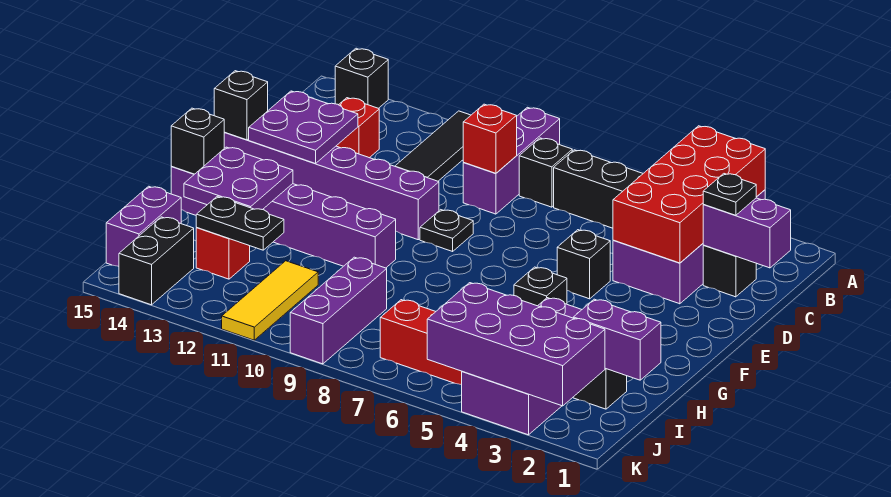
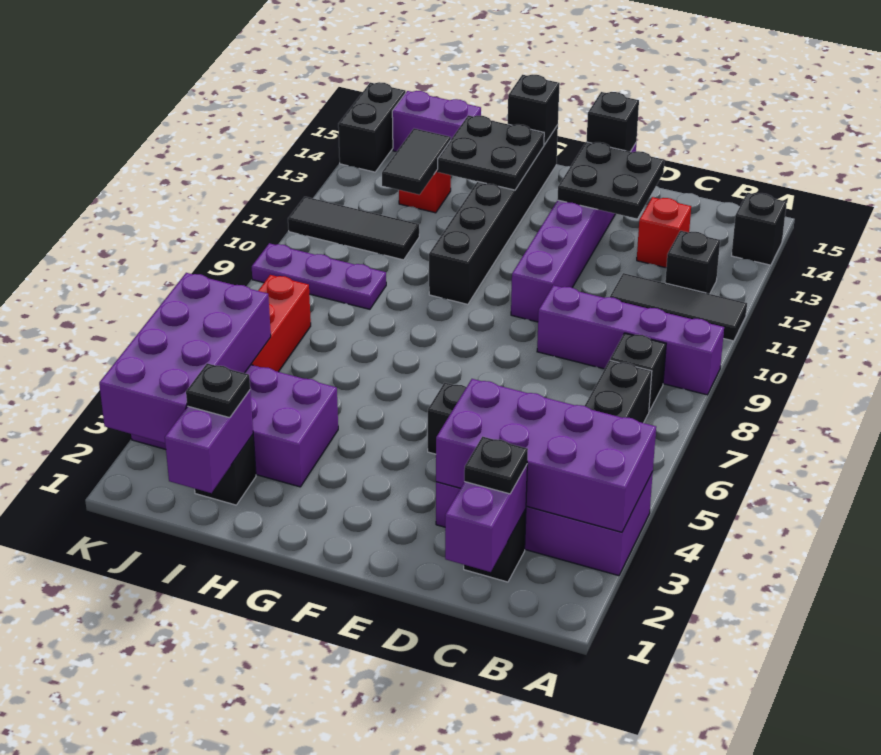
red 2x4 brick [613,126,765,263] -> purple 2x4 brick [436,379,656,532]
purple 1x3 brick [463,107,560,214] -> purple 1x4 brick [537,285,724,395]
red 1x1 brick [463,104,517,173] -> none
purple 2x2 plate [249,91,358,164] -> black 2x2 plate [557,142,664,219]
black 1x1 plate [420,210,473,251] -> black 1x1 plate moved to [186,363,250,418]
black 1x1 brick [514,267,567,306] -> black 1x1 brick moved to [665,231,720,294]
purple 1x6 brick [171,166,396,268] -> black 1x6 brick [429,125,558,304]
purple 2x2 plate [184,147,293,210] -> black 2x2 plate [437,115,544,190]
purple 1x3 brick [290,257,387,364] -> purple 1x3 plate [252,243,386,309]
yellow 1x3 tile [222,261,318,340] -> black 1x3 tile [288,197,419,260]
black 1x2 plate [196,196,284,250] -> black 1x2 tile [382,129,451,195]
black 1x2 brick [119,217,194,305] -> black 1x2 brick turned to [338,82,406,172]

